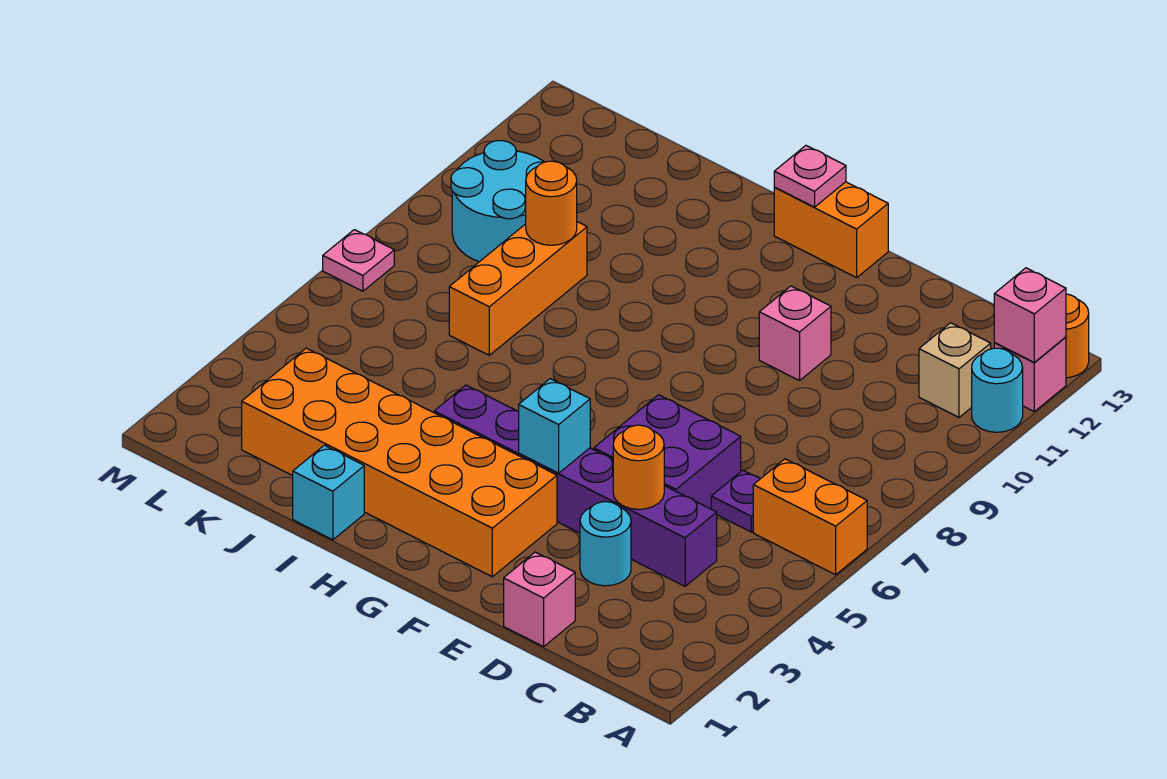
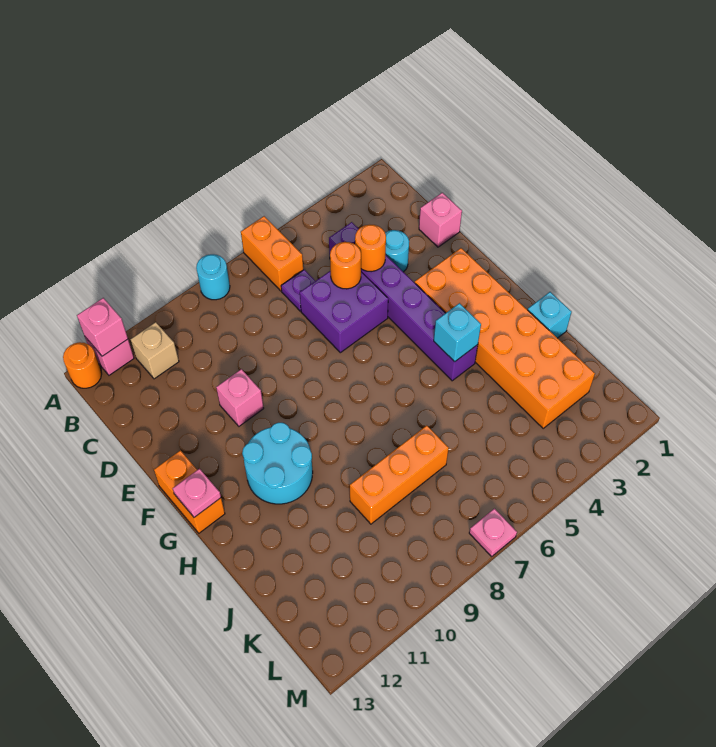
cyan 1x1 round brick [972,348,1023,432] -> cyan 1x1 round brick moved to [196,254,230,300]
cyan 1x1 brick [519,379,590,473] -> cyan 1x1 brick moved to [434,303,481,362]
orange 1x1 round brick [526,161,577,245] -> orange 1x1 round brick moved to [330,242,361,289]
cyan 2x2 round brick [451,141,544,262] -> cyan 2x2 round brick moved to [242,423,313,504]

